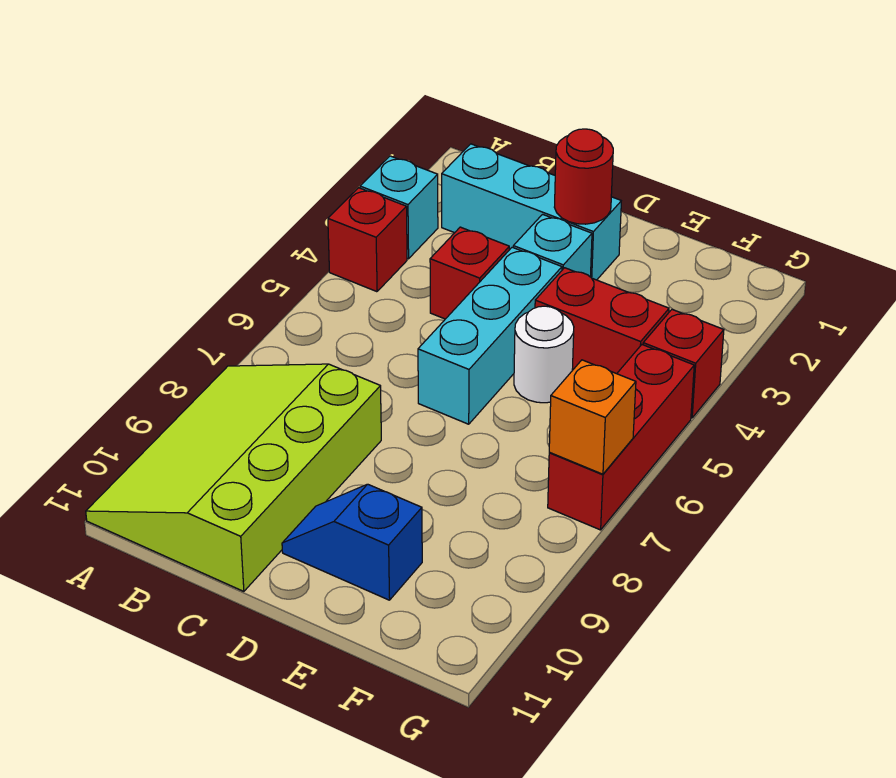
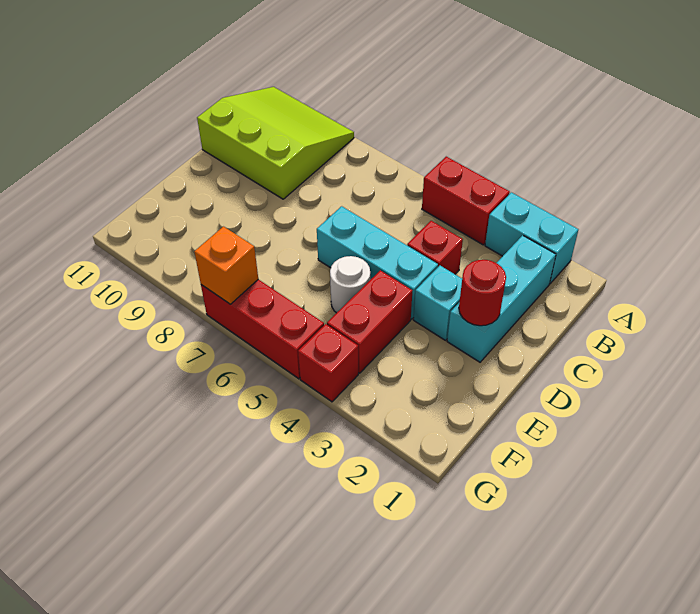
cyan 1x1 brick [360,156,438,259] -> cyan 1x2 brick [485,192,578,284]
red 1x1 brick [328,188,407,292] -> red 1x2 brick [422,157,510,245]
lime 3x4 slope [86,364,381,591] -> lime 3x3 slope [197,87,354,199]
blue 1x2 slope [282,484,422,600] -> none

